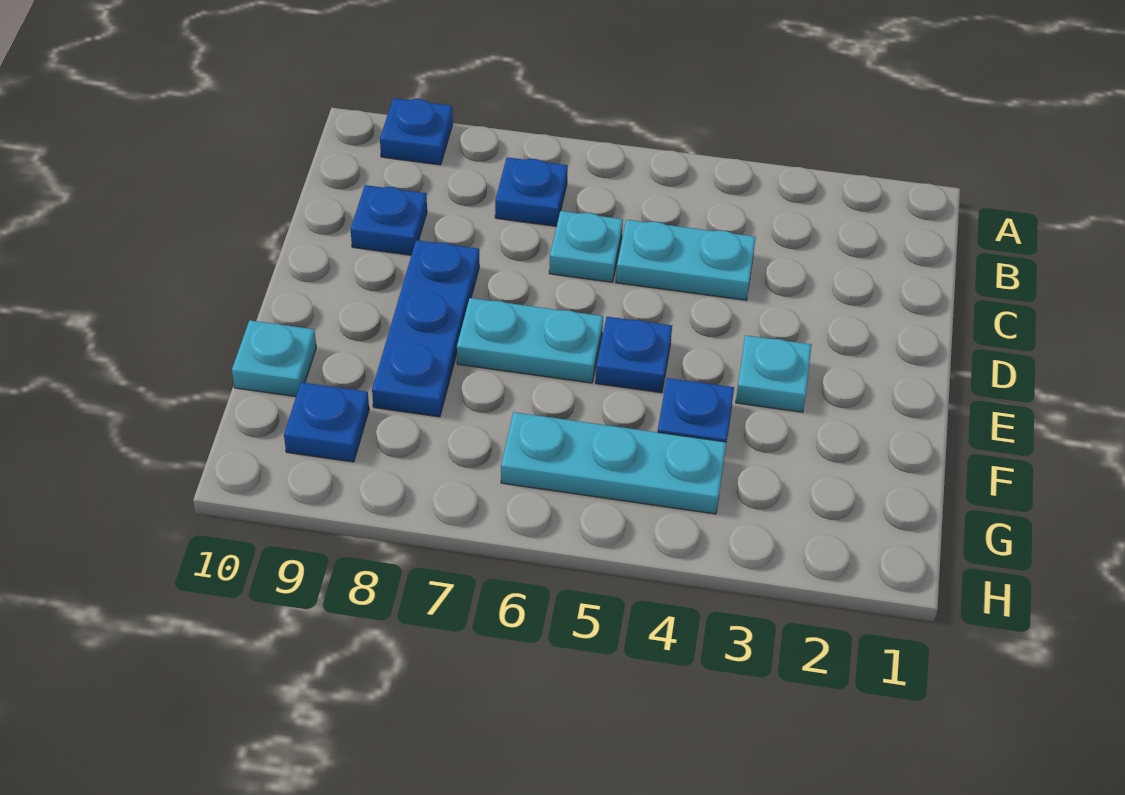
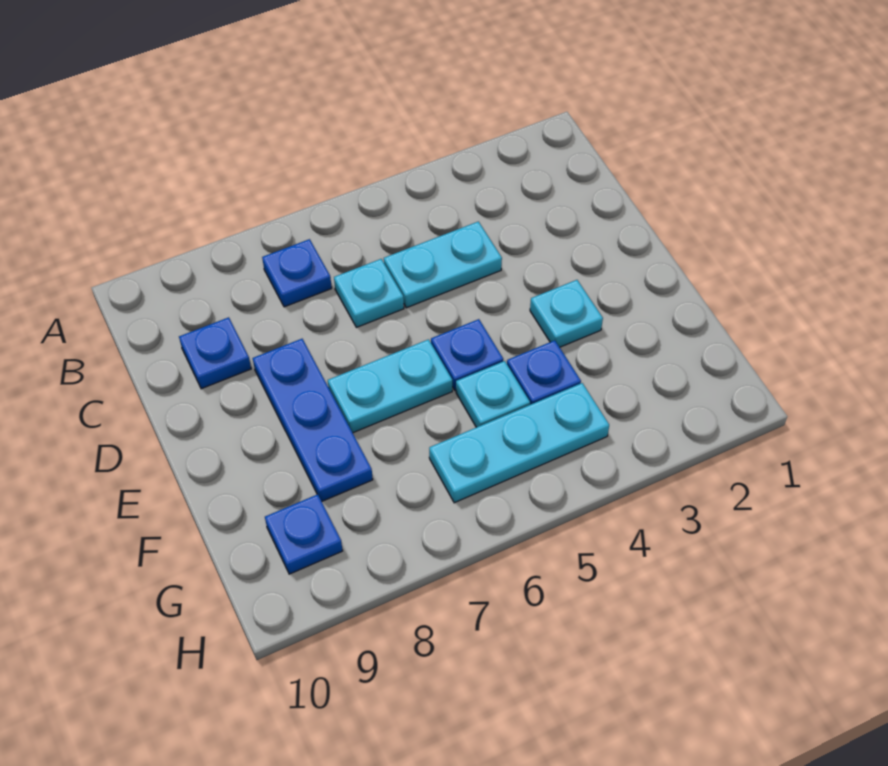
blue 1x1 plate [380,98,453,165] -> none
cyan 1x1 plate [232,320,316,397] -> cyan 1x1 plate moved to [456,361,530,427]

